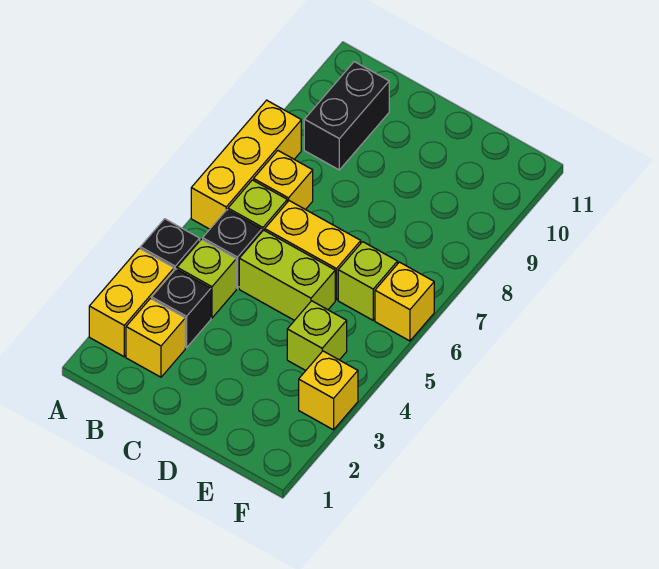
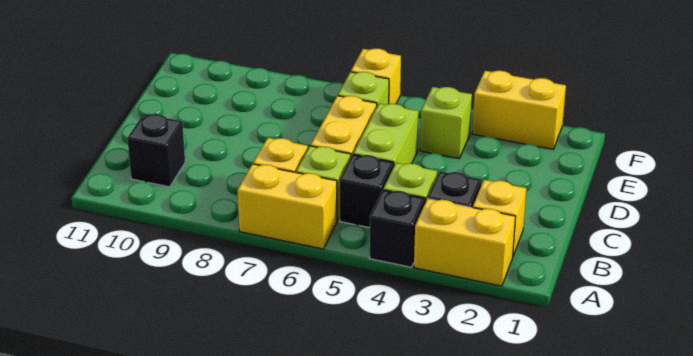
yellow 1x3 brick [191,100,301,229] -> yellow 1x2 brick [238,164,337,249]
black 1x2 brick [304,62,389,170] -> black 1x1 brick [127,114,185,187]
yellow 1x1 brick [299,351,358,430] -> yellow 1x2 brick [472,71,566,149]

